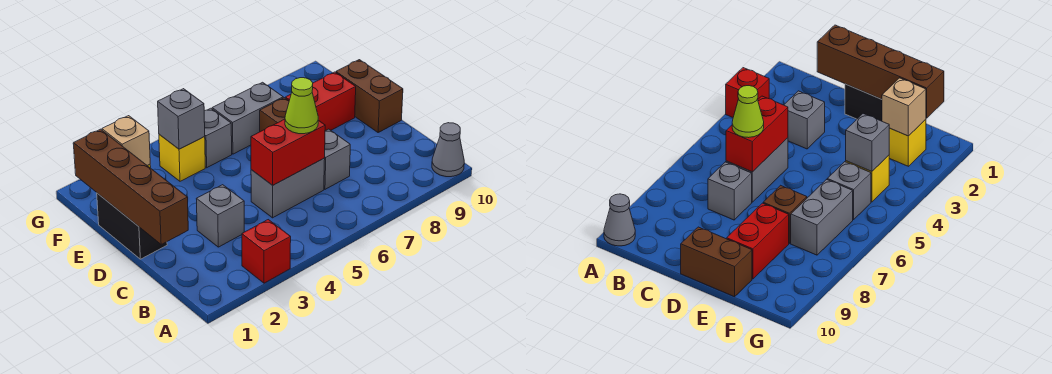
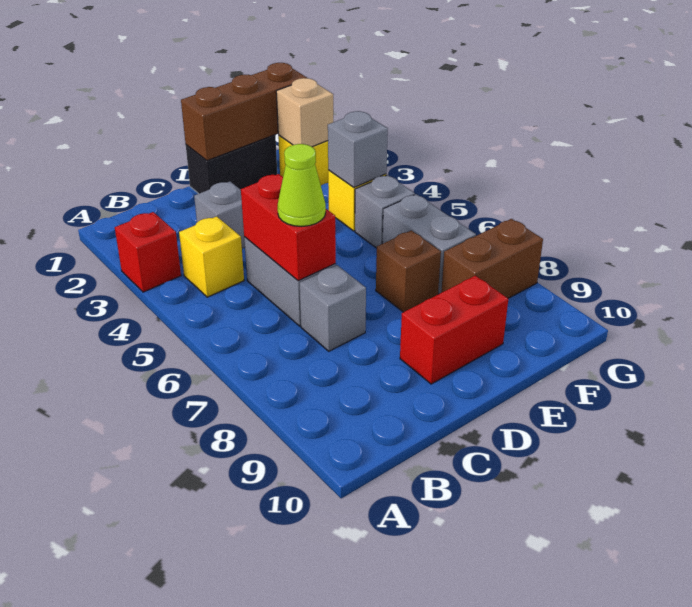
grey 1x1 cone [432,123,464,177] -> none
none -> yellow 1x1 brick [179,217,244,297]
brown 1x4 brick [73,129,188,244] -> brown 1x3 brick [181,63,307,161]
brown 1x2 brick [336,60,403,132] -> brown 1x2 brick moved to [441,219,543,298]
red 1x2 brick [286,72,356,131] -> red 1x2 brick turned to [400,275,508,384]

